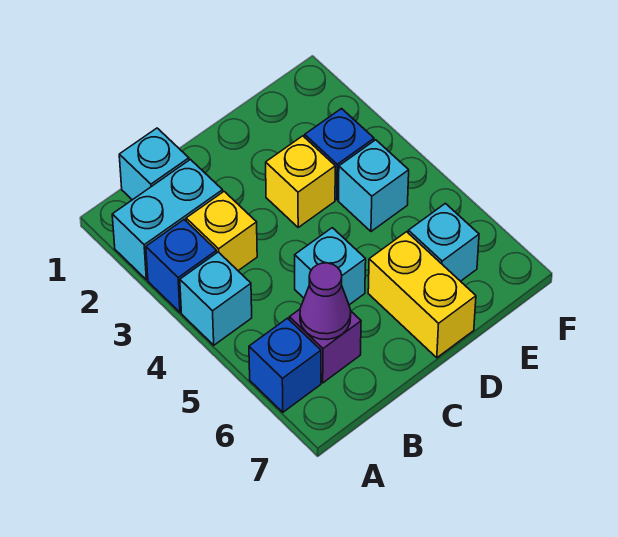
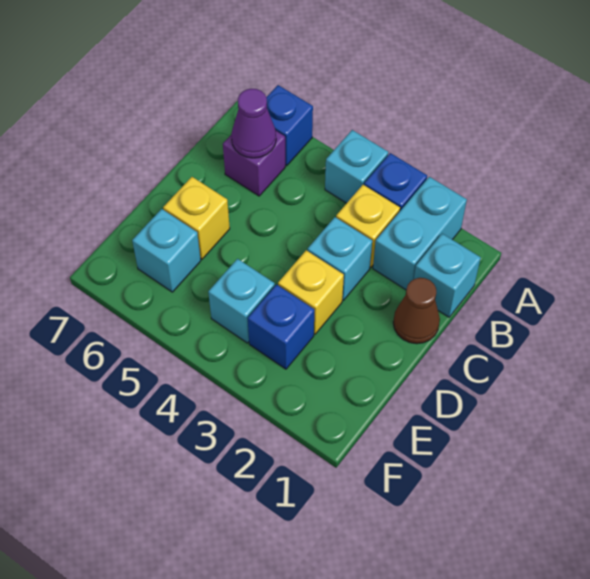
none -> brown 1x1 cone [393,278,440,344]
cyan 1x1 brick [295,228,366,305] -> cyan 1x1 brick moved to [307,217,372,300]
yellow 1x2 brick [368,232,476,358] -> yellow 1x1 brick [163,177,230,259]

